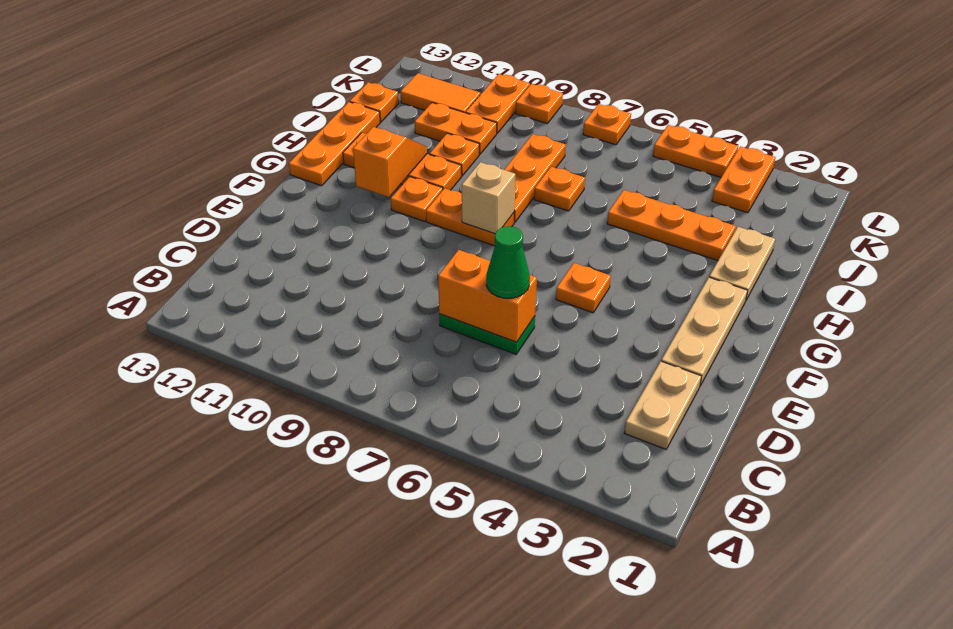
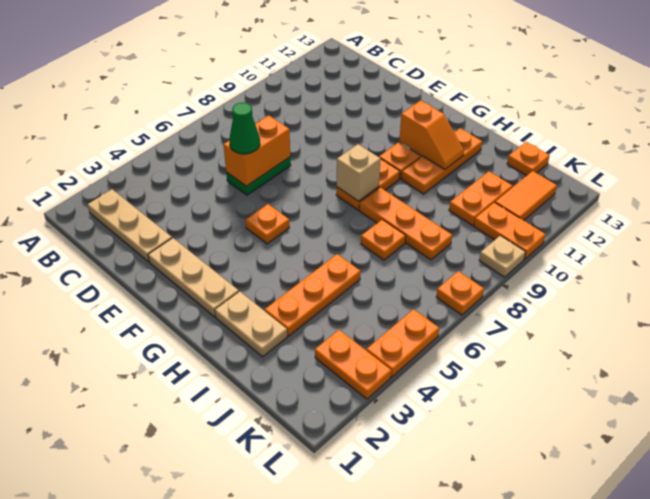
tan 1x2 plate [625,361,701,449] -> tan 1x3 plate [88,189,172,262]
orange 1x3 plate [289,102,380,186] -> none
orange 1x1 plate [430,133,479,176] -> none
orange 1x1 plate [516,84,563,123] -> tan 1x1 plate [479,235,526,277]

